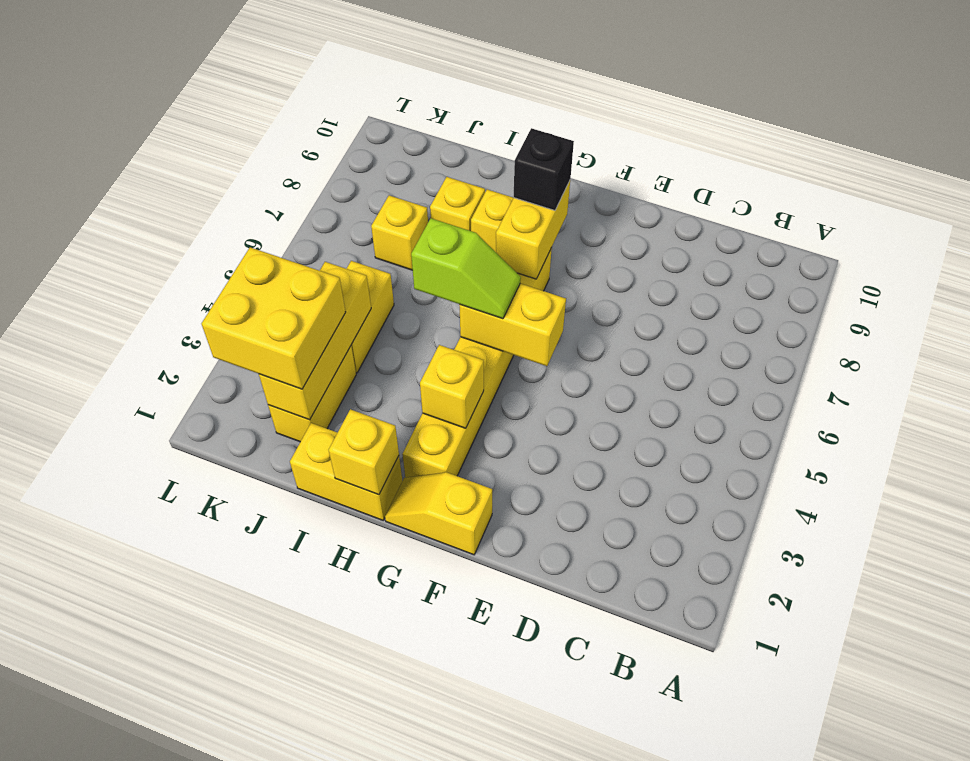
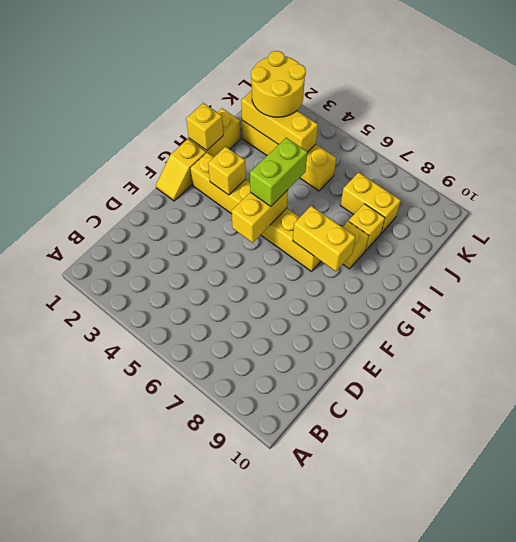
yellow 1x2 slope [385,472,492,555] -> yellow 1x2 slope turned to [156,139,206,201]
lime 1x2 slope [411,218,521,319] -> lime 1x2 brick [250,138,307,206]
black 1x1 brick [514,128,574,210] -> none
yellow 2x2 brick [202,247,346,389] -> yellow 2x2 round brick [251,51,306,117]
yellow 1x1 brick [371,195,428,270] -> yellow 1x2 brick [340,172,401,233]

